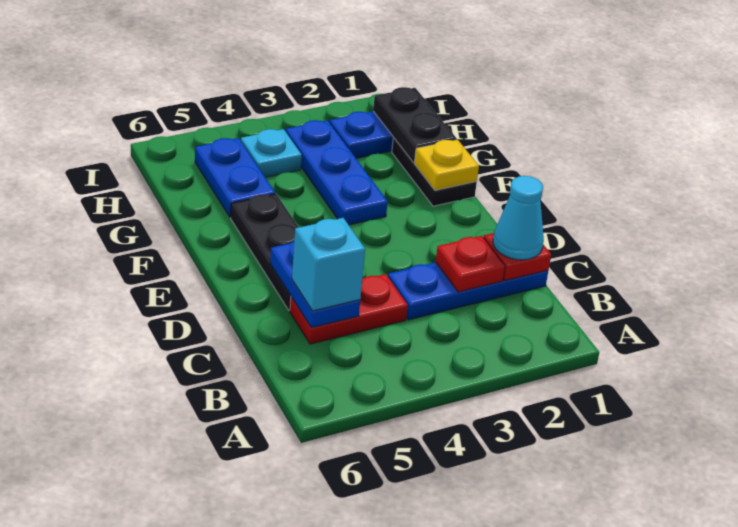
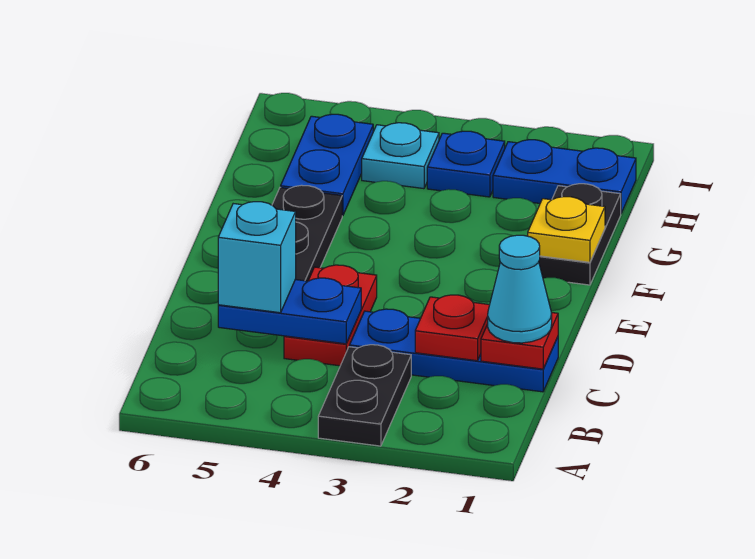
red 1x2 plate [290,274,408,344] -> red 1x2 plate turned to [284,265,377,366]
blue 1x2 plate [270,241,360,328] -> blue 1x2 plate turned to [218,278,361,344]
blue 1x3 plate [286,120,388,225] -> blue 1x1 plate [427,131,505,197]
black 1x2 plate [373,87,457,162] -> black 1x2 plate moved to [318,345,411,446]

